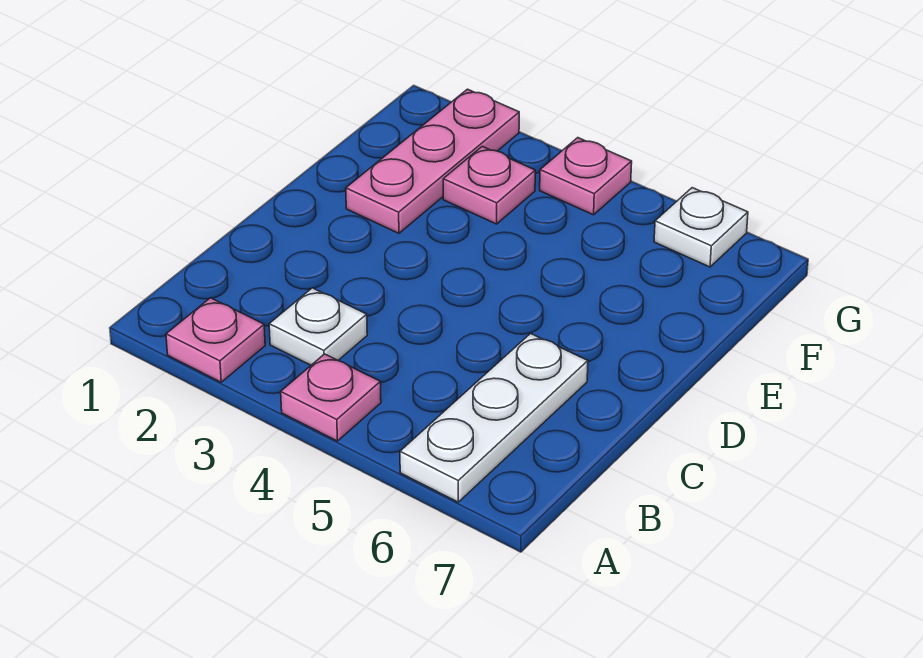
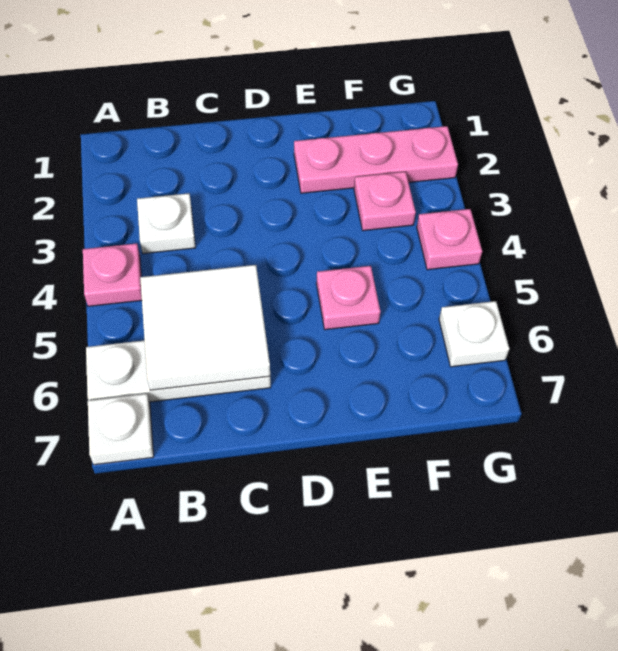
pink 1x1 plate [166,298,265,382] -> pink 1x1 plate moved to [316,266,380,330]
none -> white 1x1 plate [88,394,154,465]
none -> white 2x2 tile [140,265,270,390]

